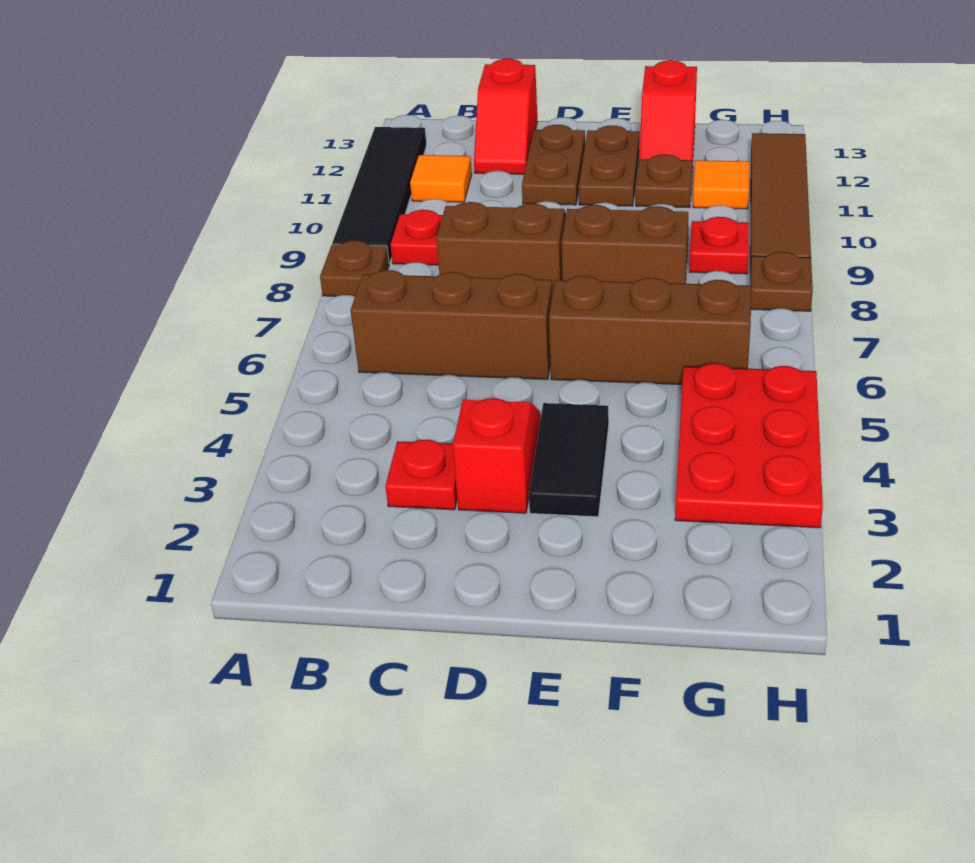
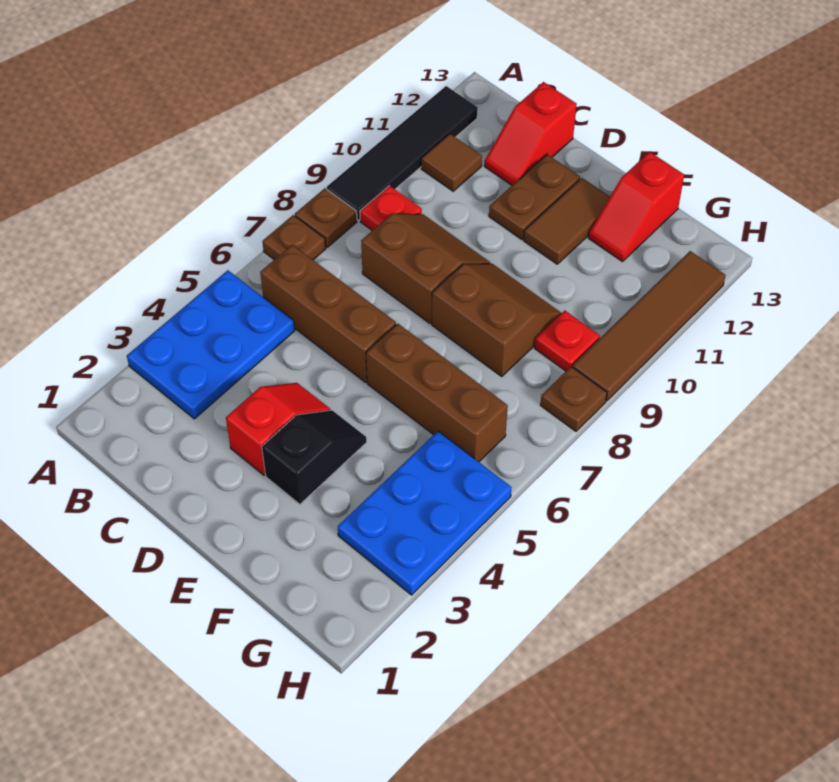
none -> blue 2x3 plate [127,270,295,419]
orange 1x1 tile [410,155,472,202] -> brown 1x1 tile [421,134,482,191]
red 1x1 plate [385,440,457,510] -> none
black 1x2 tile [529,403,609,517] -> black 1x2 slope [262,410,367,504]
brown 1x2 plate [579,125,639,206] -> brown 1x2 tile [524,178,610,264]
brown 1x1 plate [636,154,692,208] -> brown 1x1 plate moved to [262,215,326,260]
red 2x3 plate [675,363,823,528] -> blue 2x3 plate [338,431,512,595]
orange 1x1 tile [693,160,749,209] -> none

